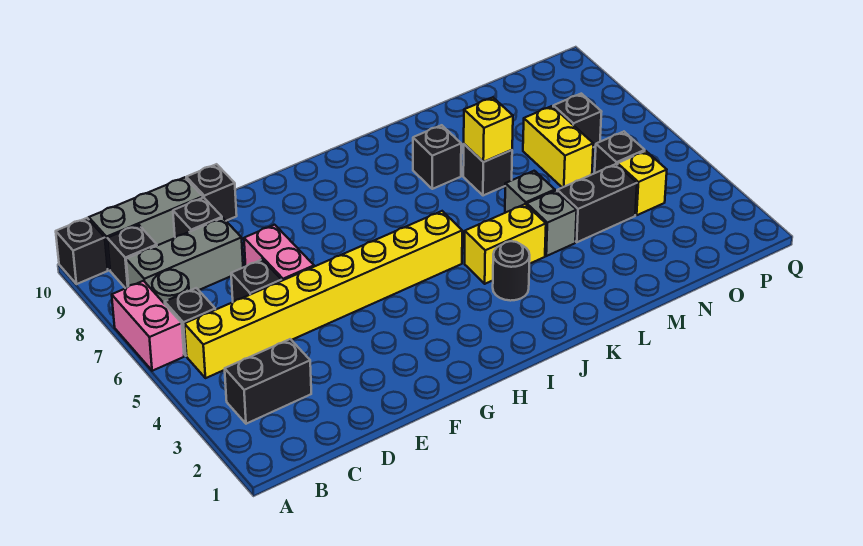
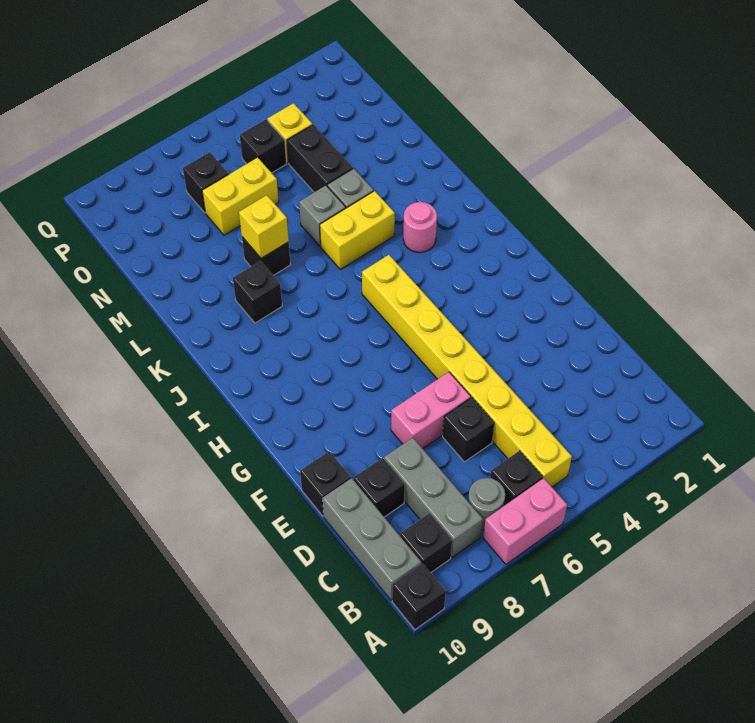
black 1x2 brick [225,339,311,424] -> none
black 1x1 round brick [493,241,530,301] -> pink 1x1 round brick [403,202,437,253]
yellow 1x2 brick [465,204,546,284] -> yellow 1x2 brick turned to [320,191,395,270]

